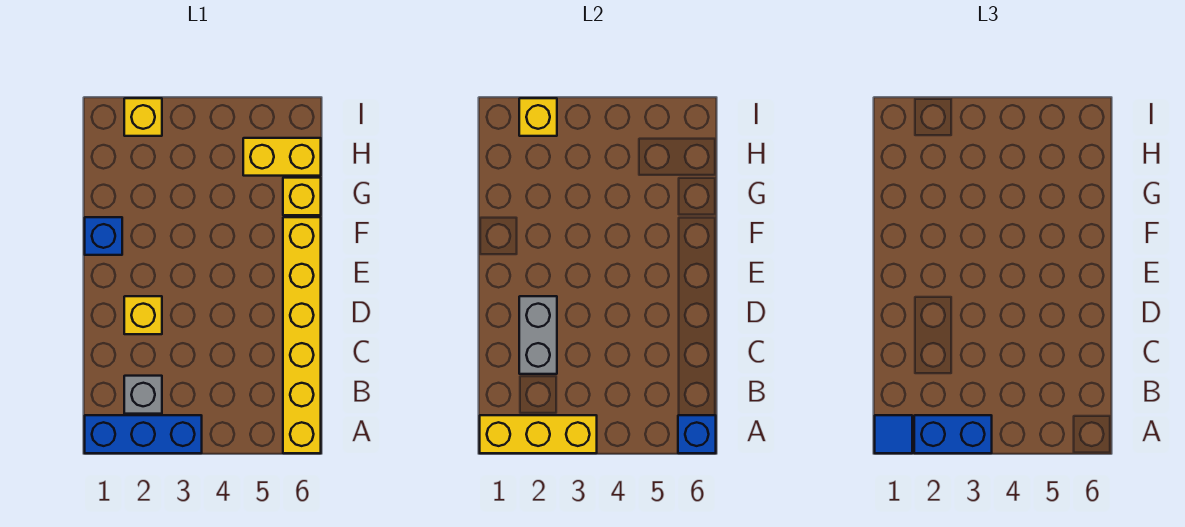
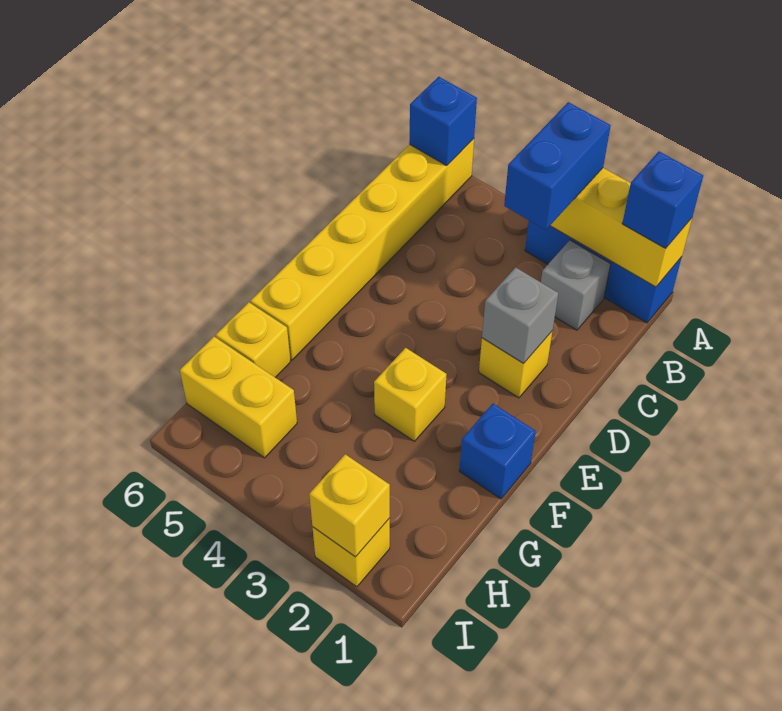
blue 1x1 tile [875,415,912,453] -> blue 1x1 brick [622,152,703,249]
blue 1x2 brick [914,415,992,453] -> blue 1x2 brick turned to [504,102,611,230]
grey 1x2 brick [519,296,557,374] -> grey 1x1 brick [482,267,558,364]
none -> yellow 1x1 brick [374,348,446,441]

